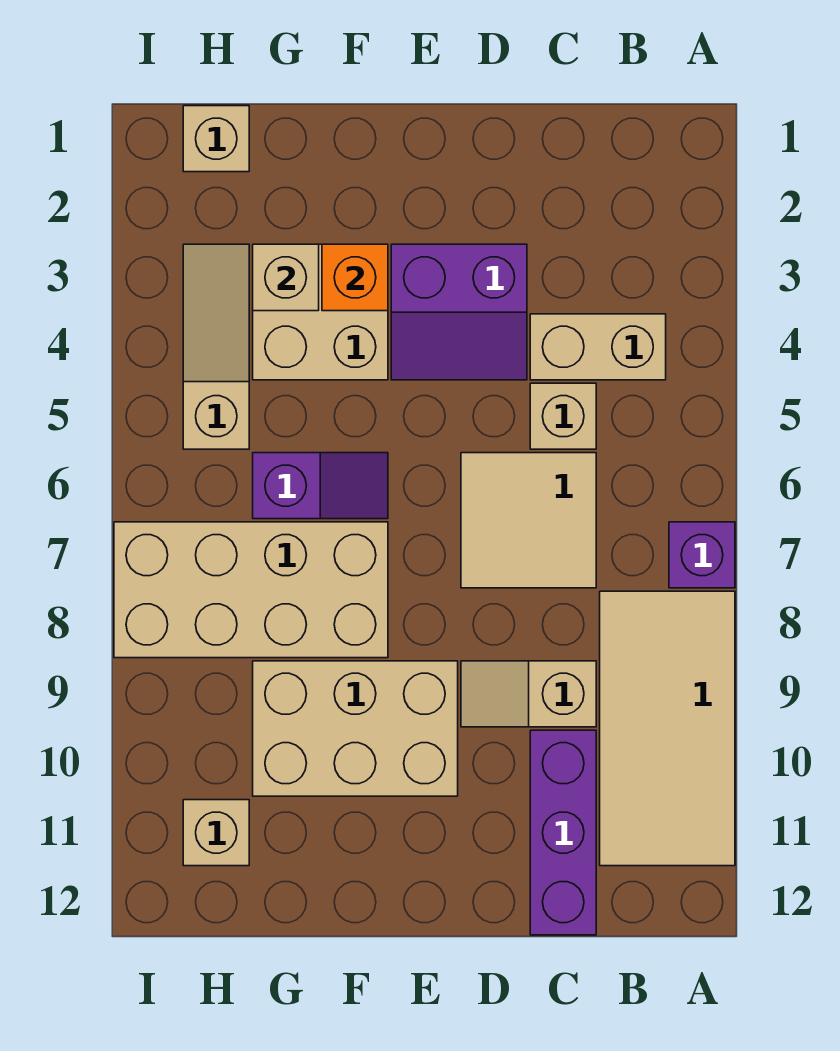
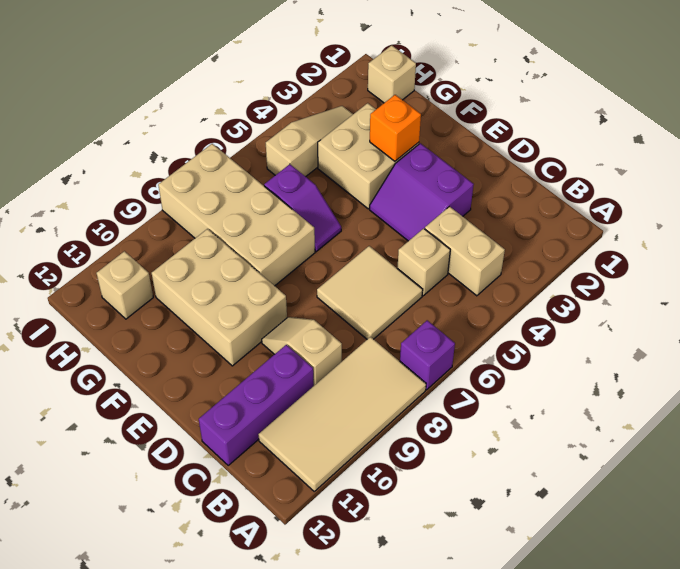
tan 1x1 brick [253,244,319,311] -> none

